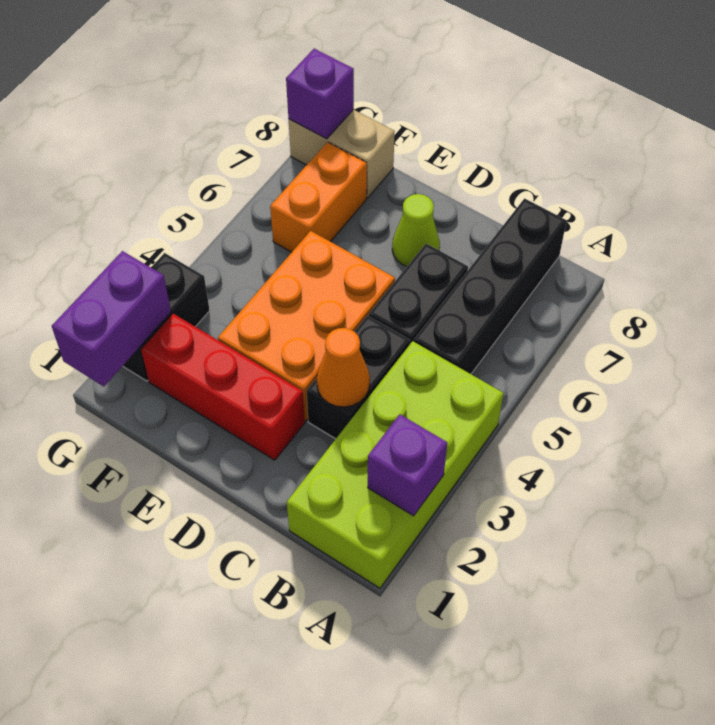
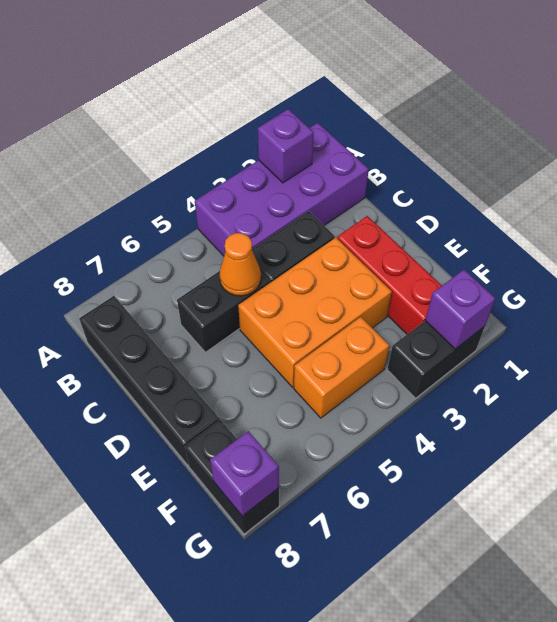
lime 2x4 brick [287,341,504,588] -> purple 2x4 brick [195,123,369,256]
black 1x4 brick [414,198,567,374] -> black 1x4 brick turned to [79,296,219,465]
orange 1x1 cone [317,328,370,407] -> orange 1x1 cone moved to [219,233,261,296]
lime 1x1 cone [392,194,440,266] -> none
orange 1x2 brick [270,142,367,252] -> orange 1x2 brick moved to [294,317,389,418]
tan 1x2 brick [289,109,395,198] -> black 1x2 brick [185,420,279,534]
purple 1x2 brick [52,251,171,386] -> purple 1x1 brick [425,270,495,349]

